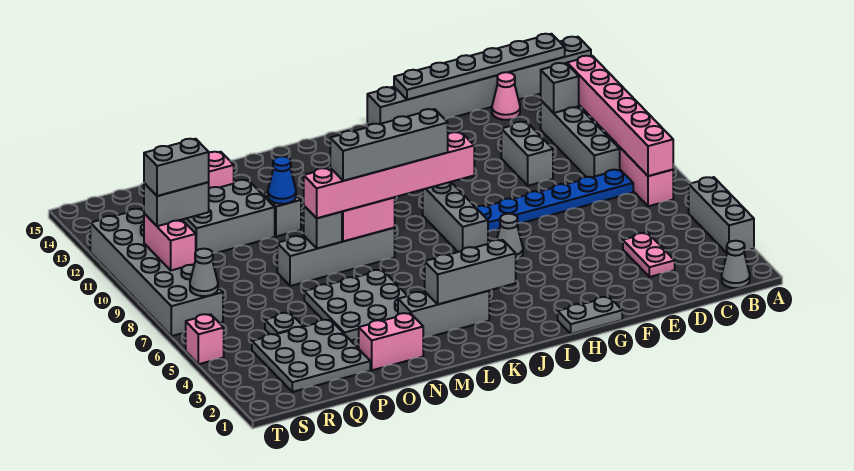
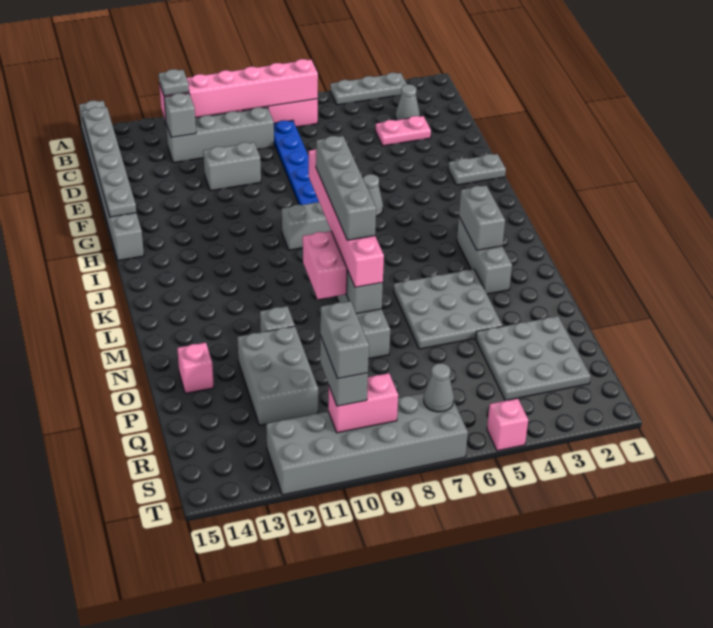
grey 1x3 brick [689,177,754,253] -> grey 1x3 plate [330,73,407,105]
grey 1x1 cone [722,241,750,288] -> grey 1x1 cone moved to [395,84,420,120]
pink 1x1 cone [492,72,520,120] -> none
grey 1x2 plate [558,297,622,334] -> grey 1x2 plate turned to [448,154,506,185]
grey 1x3 brick [425,240,516,304] -> grey 1x2 brick [459,185,505,250]
pink 1x2 brick [359,313,423,370] -> none
blue 1x1 cone [268,156,296,204] -> none
grey 1x1 plate [265,313,303,335] -> grey 1x1 plate moved to [158,69,189,96]

